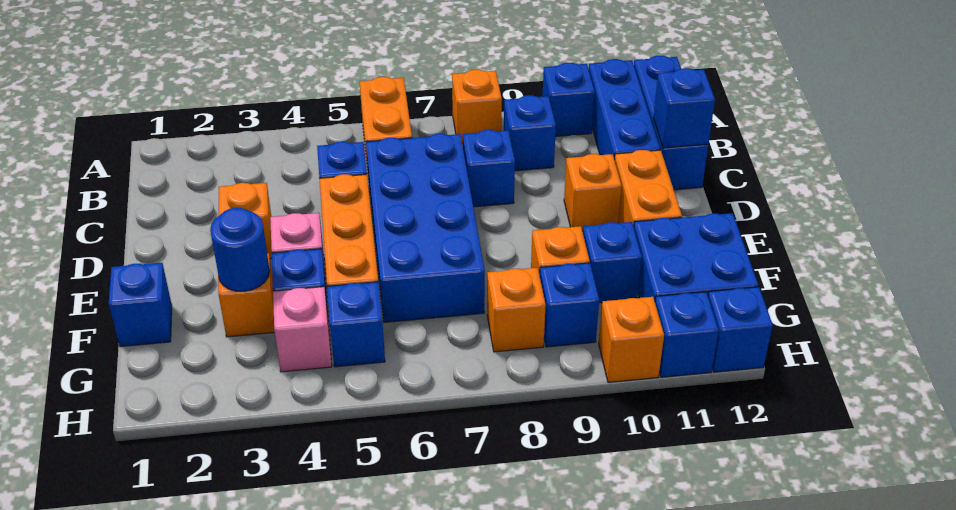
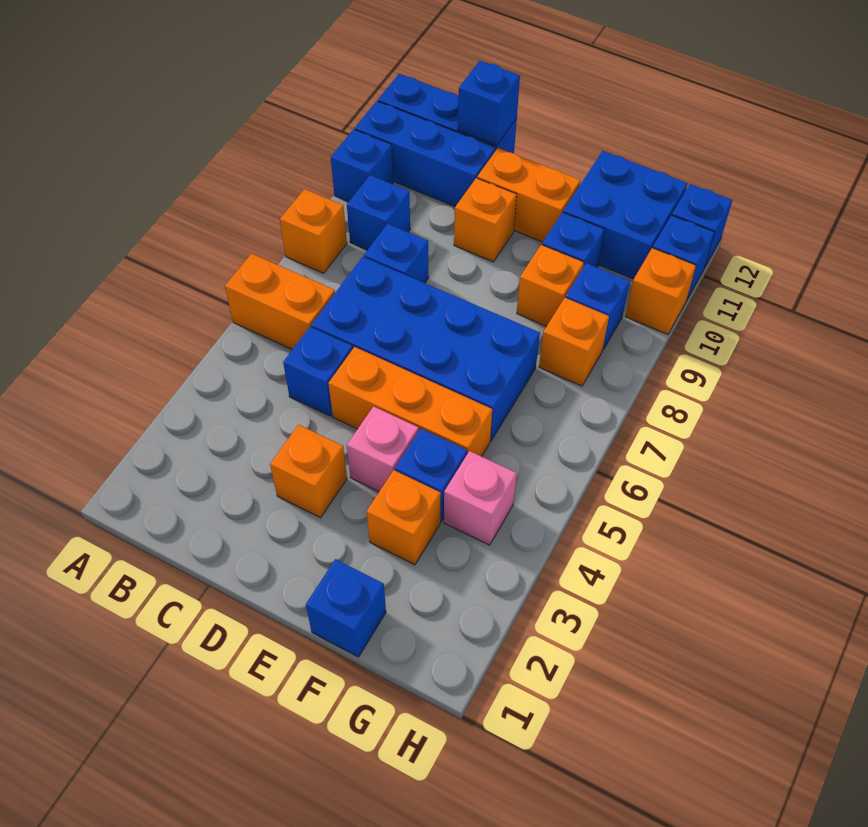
blue 1x1 round brick [210,208,270,291] -> none
blue 1x1 brick [327,282,385,367] -> none

